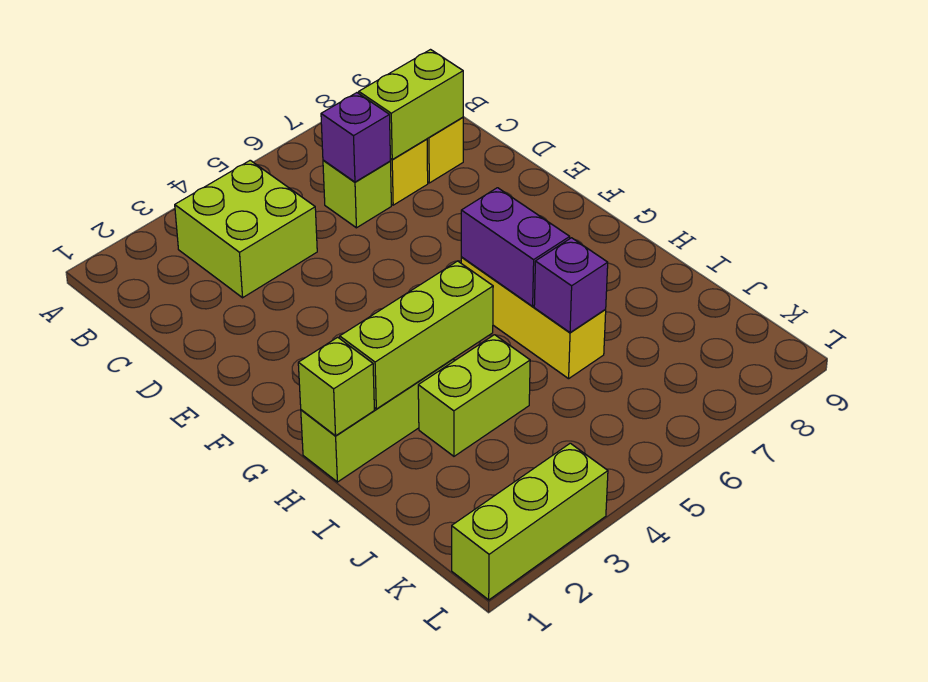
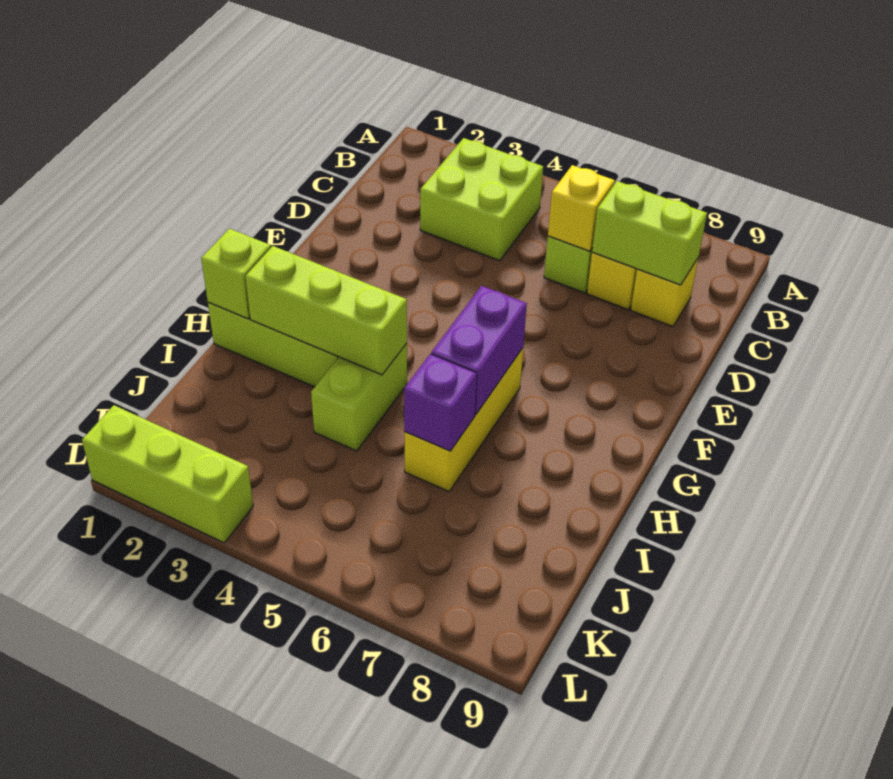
purple 1x1 brick [321,93,390,182] -> yellow 1x1 brick [548,165,615,251]
lime 1x2 brick [418,335,530,456] -> lime 1x2 brick turned to [311,343,407,451]

